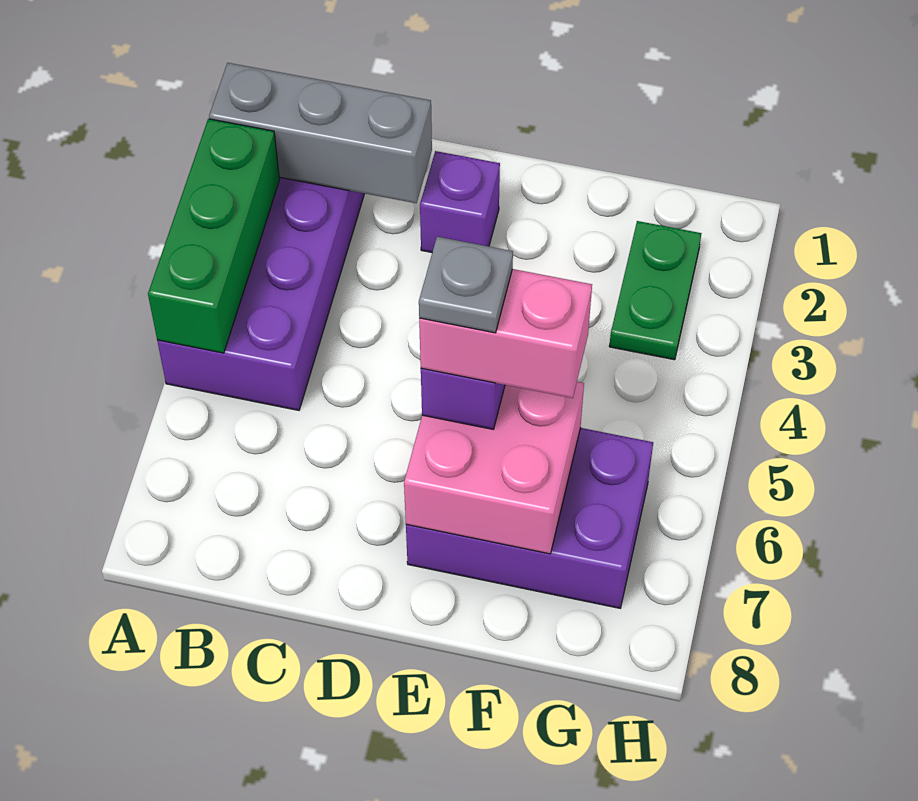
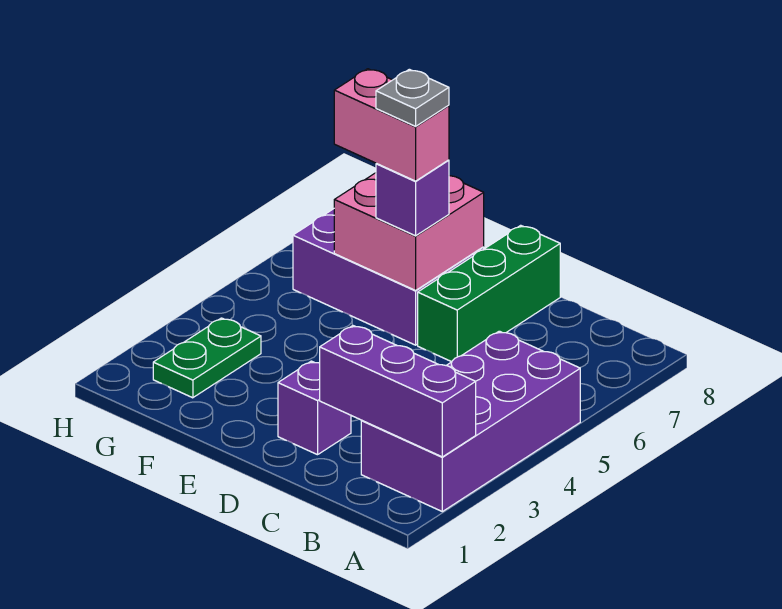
grey 1x3 brick [209,63,432,203] -> purple 1x3 brick [320,326,476,457]
green 1x3 brick [148,119,279,353] -> green 1x3 brick moved to [418,225,560,362]

